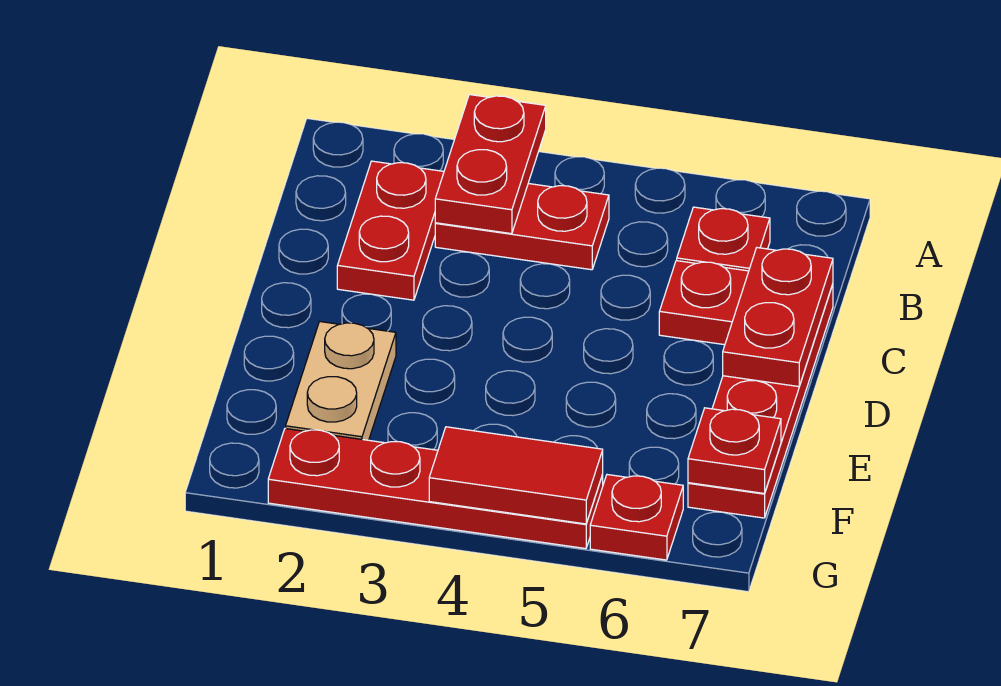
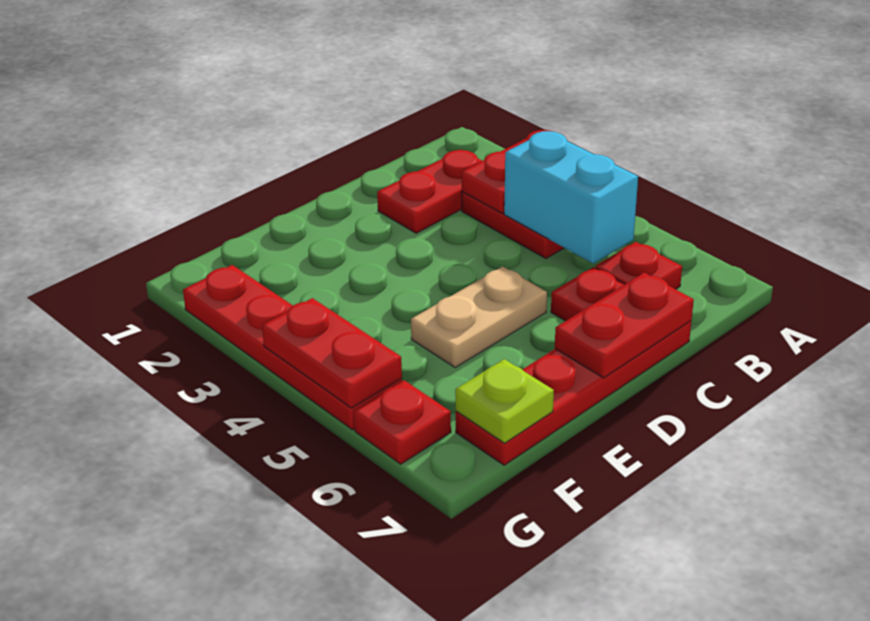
none -> cyan 1x2 brick [504,131,638,263]
tan 1x2 plate [286,322,396,440] -> tan 1x2 plate moved to [411,266,547,367]
red 1x1 plate [688,408,781,493] -> lime 1x1 plate [455,359,554,443]
red 1x2 tile [429,427,603,524] -> red 1x2 plate [262,298,402,408]

